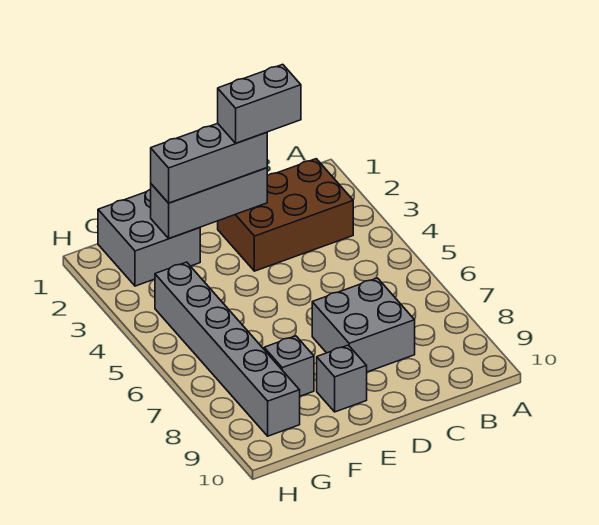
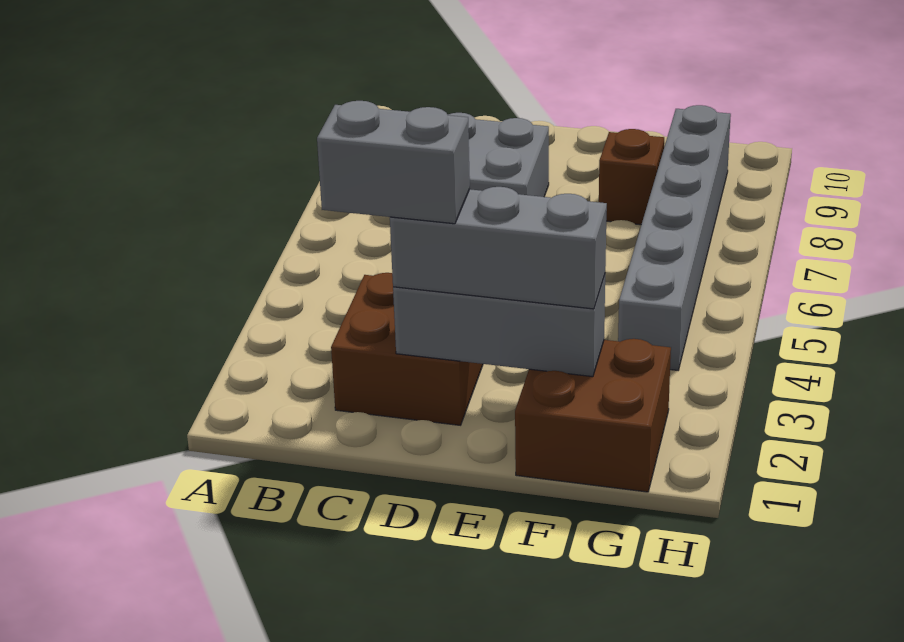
brown 2x3 brick [218,159,353,271] -> brown 2x2 brick [331,273,483,425]
grey 1x1 brick [317,345,367,412] -> none
grey 2x2 brick [98,189,200,286] -> brown 2x2 brick [515,339,671,492]
grey 1x1 brick [264,336,314,396] -> brown 1x1 brick [599,129,664,225]

